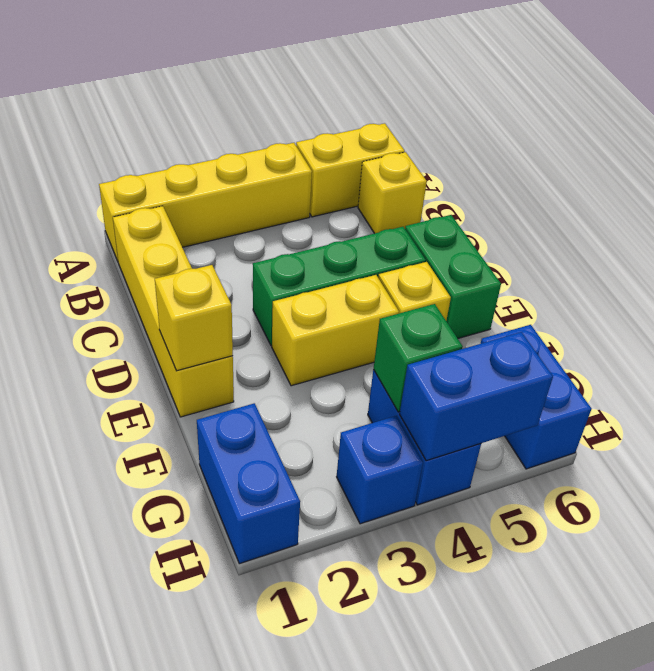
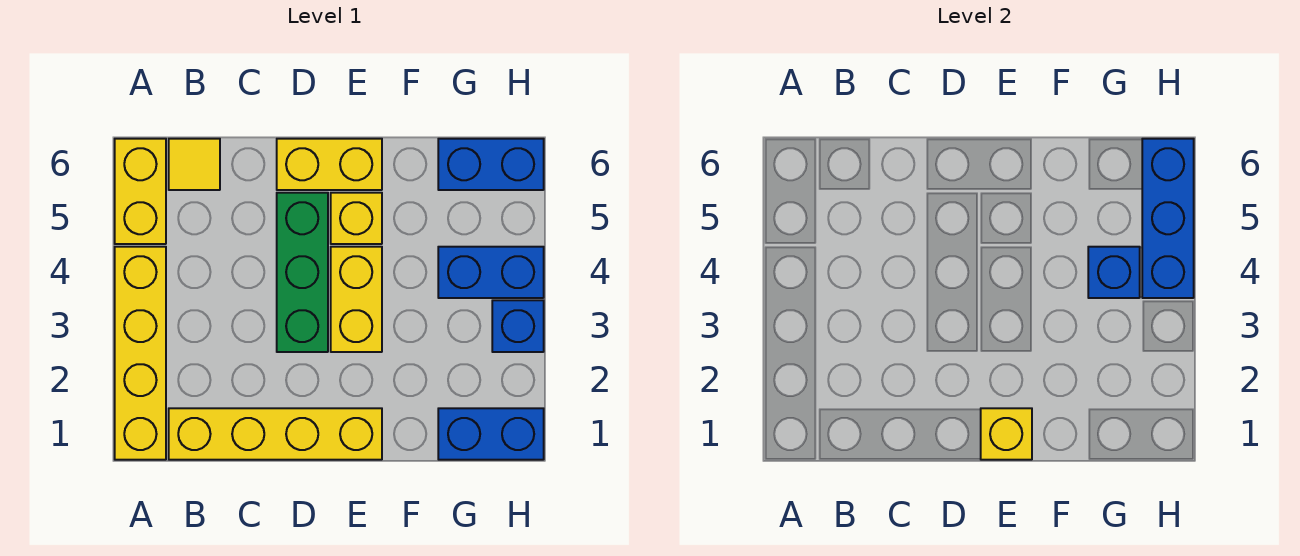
yellow 1x1 brick [358,152,427,233] -> yellow 1x1 tile [169,139,220,190]
green 1x2 brick [405,215,501,338] -> yellow 1x2 brick [277,139,382,190]
green 1x1 brick [374,304,463,412] -> blue 1x1 brick [1088,247,1140,298]
blue 1x2 brick [399,332,553,461] -> blue 1x3 brick [1142,139,1194,298]

